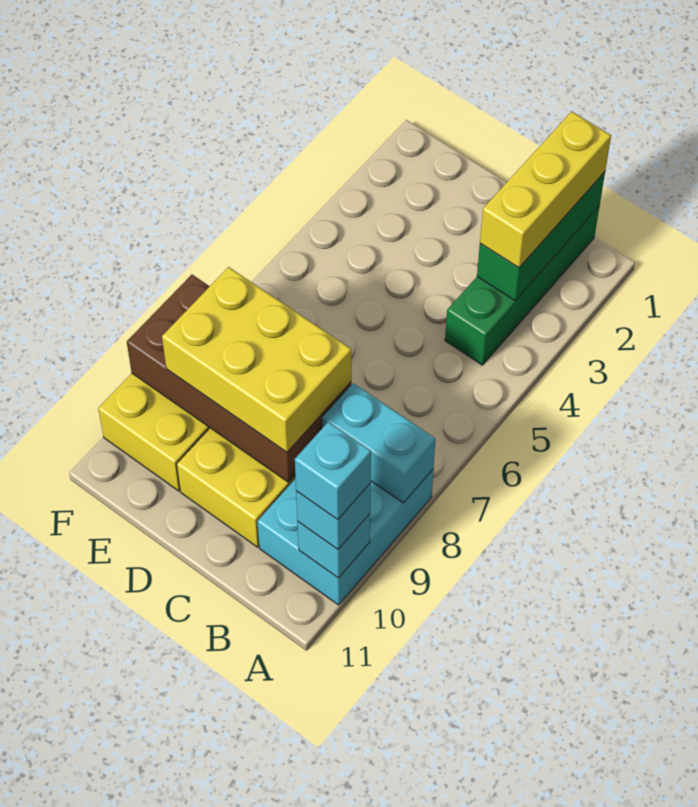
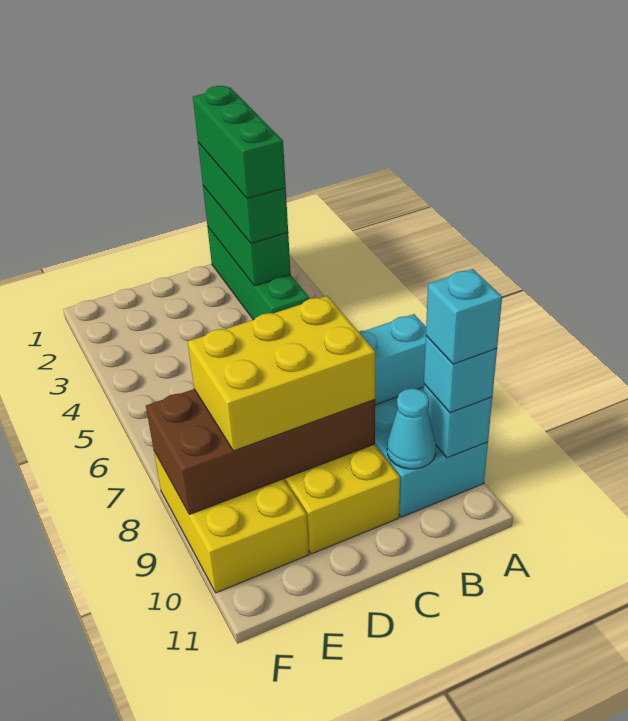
yellow 1x3 brick [480,111,611,268] -> green 1x3 brick [198,143,288,244]
none -> green 1x3 brick [193,86,286,199]
none -> cyan 1x1 cone [387,388,436,469]

